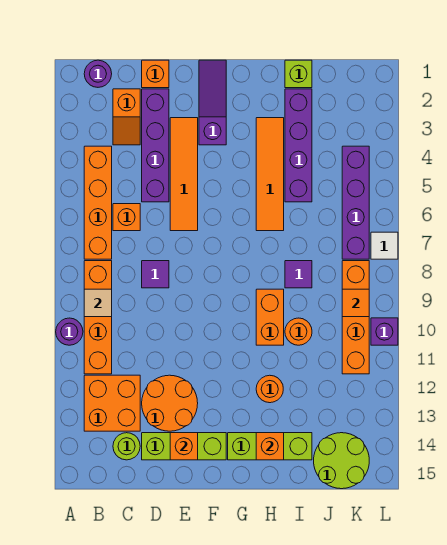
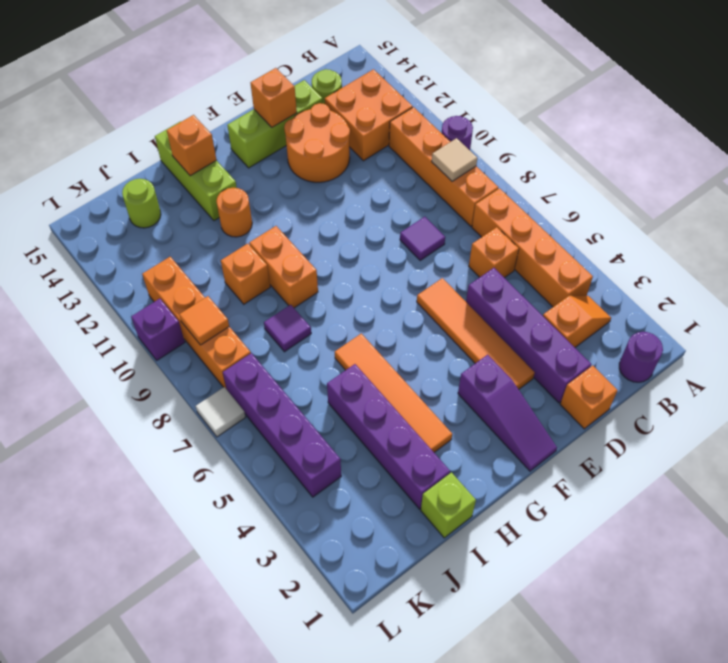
orange 1x2 slope [113,89,140,145] -> orange 1x2 slope turned to [543,296,611,347]
lime 1x3 brick [228,433,312,460] -> lime 1x3 brick turned to [155,121,237,221]
orange 1x1 round brick [285,318,312,345] -> orange 1x1 brick [221,244,270,304]
lime 2x2 round brick [314,433,369,489] -> lime 1x1 round brick [122,179,161,228]

